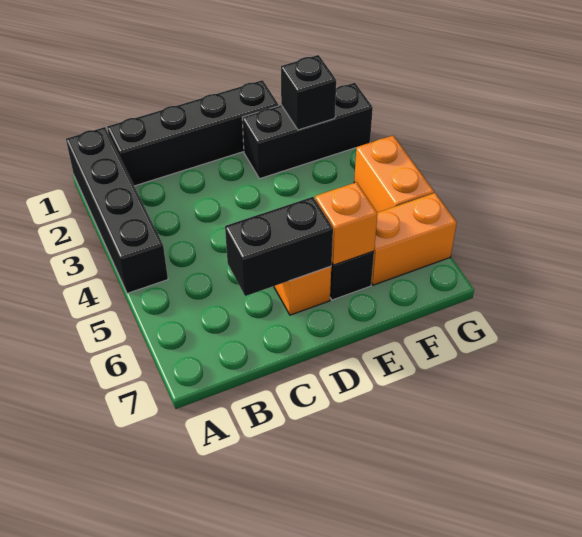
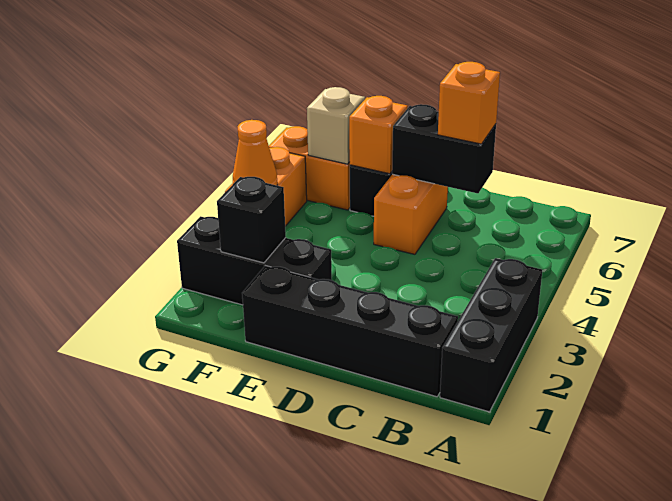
black 1x4 brick [66,127,168,293] -> black 1x3 brick [440,258,542,412]
none -> orange 1x1 brick [438,62,500,144]
none -> tan 1x1 brick [307,87,365,164]
none -> orange 1x1 cone [233,120,277,185]

